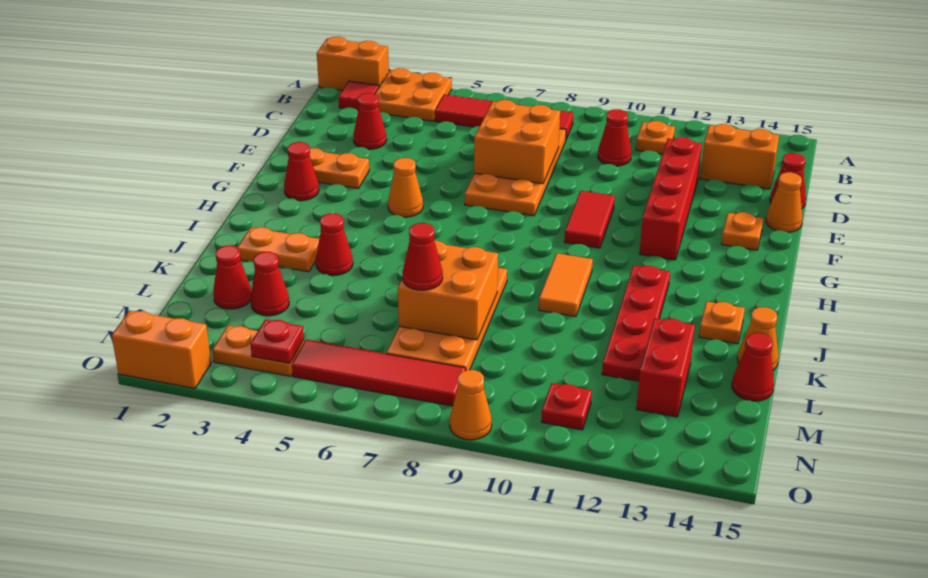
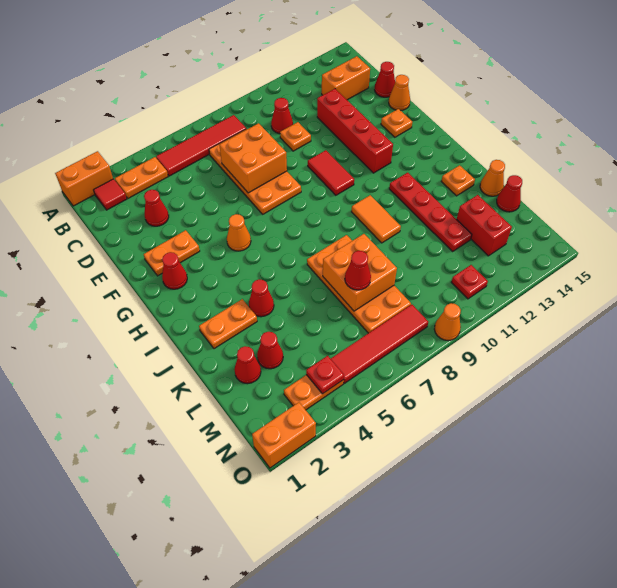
orange 2x2 plate [375,68,452,121] -> orange 1x2 plate [115,157,168,198]
orange 1x1 plate [636,121,675,154] -> orange 1x1 plate moved to [280,122,311,151]

